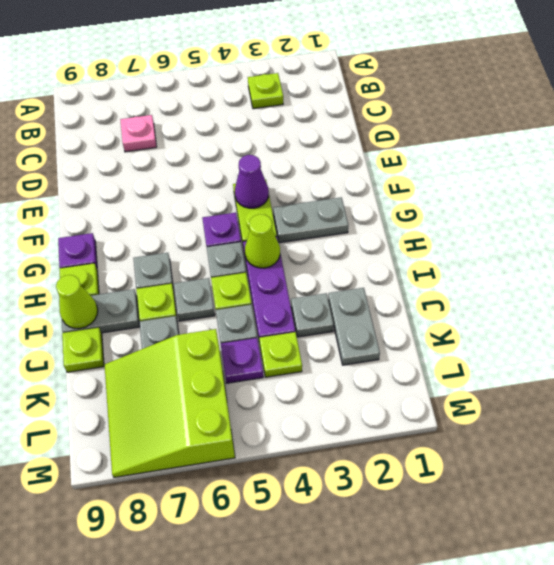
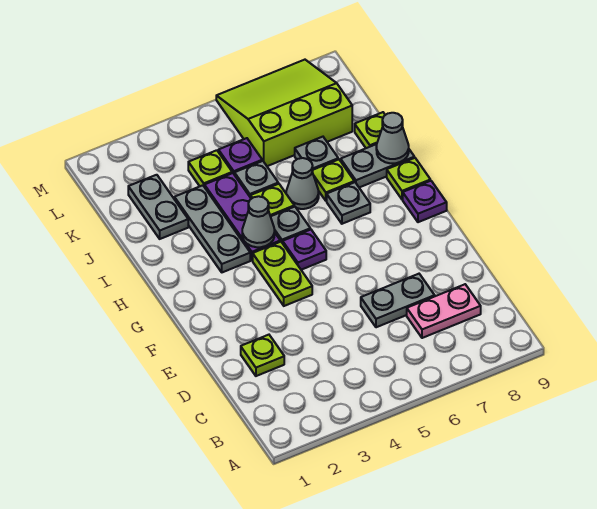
lime 1x1 plate [248,73,283,109] -> lime 1x1 plate moved to [241,335,284,376]
pink 1x1 plate [120,115,157,152] -> pink 1x2 plate [407,284,481,338]
purple 1x1 cone [235,155,269,208] -> none
grey 1x2 plate [273,197,348,243] -> grey 1x2 plate moved to [361,274,435,327]
lime 1x1 cone [245,214,280,268] -> grey 1x1 cone [242,196,274,247]
grey 1x1 plate [174,278,215,321] -> grey 1x1 cone [286,158,319,209]
lime 1x1 cone [56,275,98,328] -> grey 1x1 cone [376,113,409,163]
grey 1x1 plate [291,293,334,337] -> grey 1x3 plate [174,185,250,272]
lime 3x3 slope [105,329,235,477] -> lime 3x3 slope turned to [216,60,352,166]

